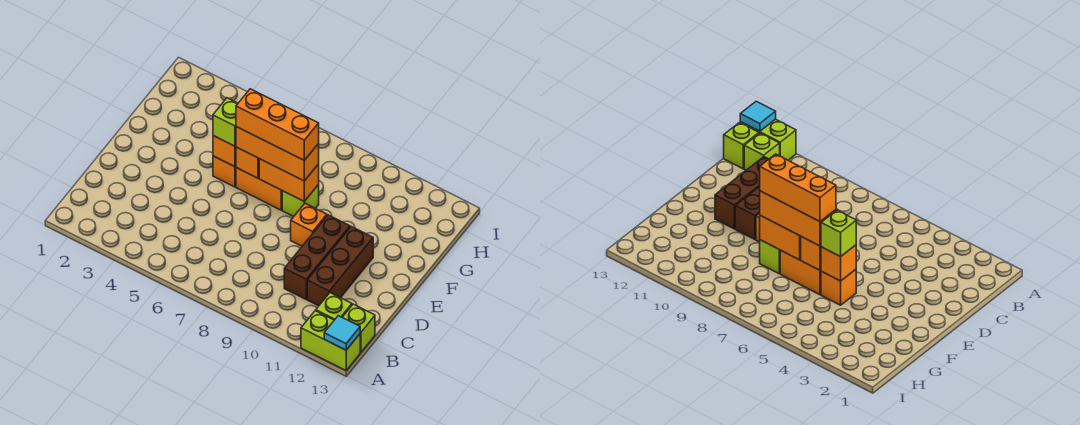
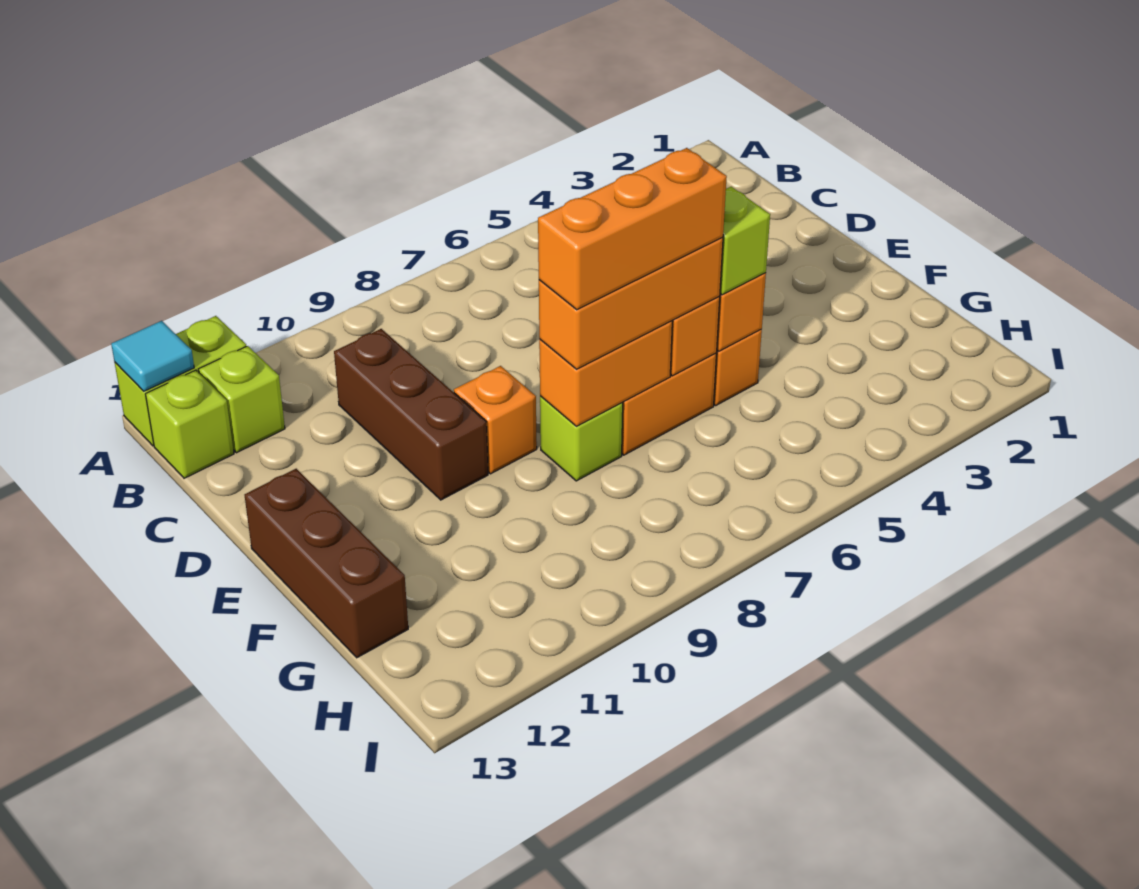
brown 1x3 brick [307,227,373,306] -> brown 1x3 brick moved to [245,469,408,658]

